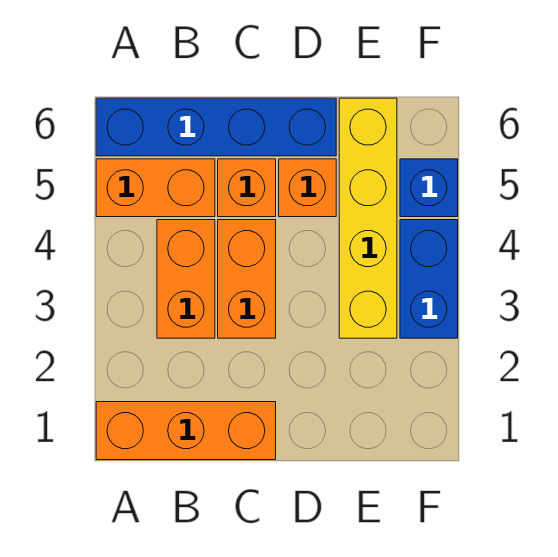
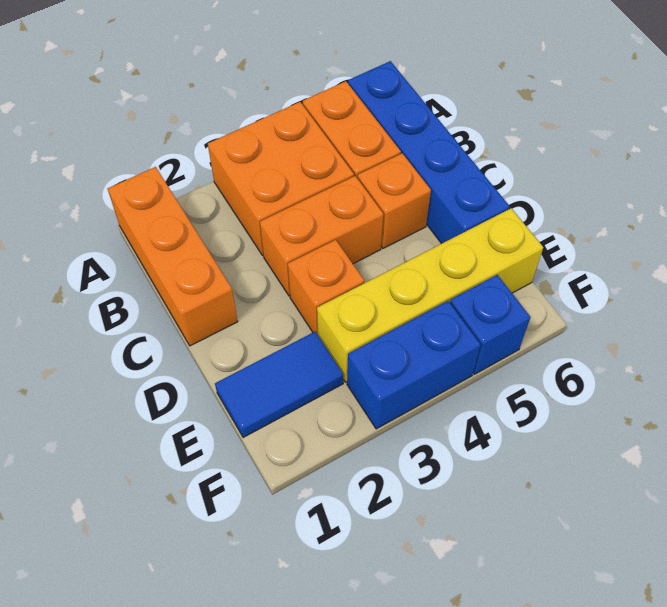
orange 1x2 brick [157,220,215,338] -> orange 2x2 brick [208,102,354,256]
orange 1x1 brick [279,159,336,217] -> orange 1x1 brick moved to [288,240,364,335]
none -> blue 1x2 tile [215,332,343,438]

